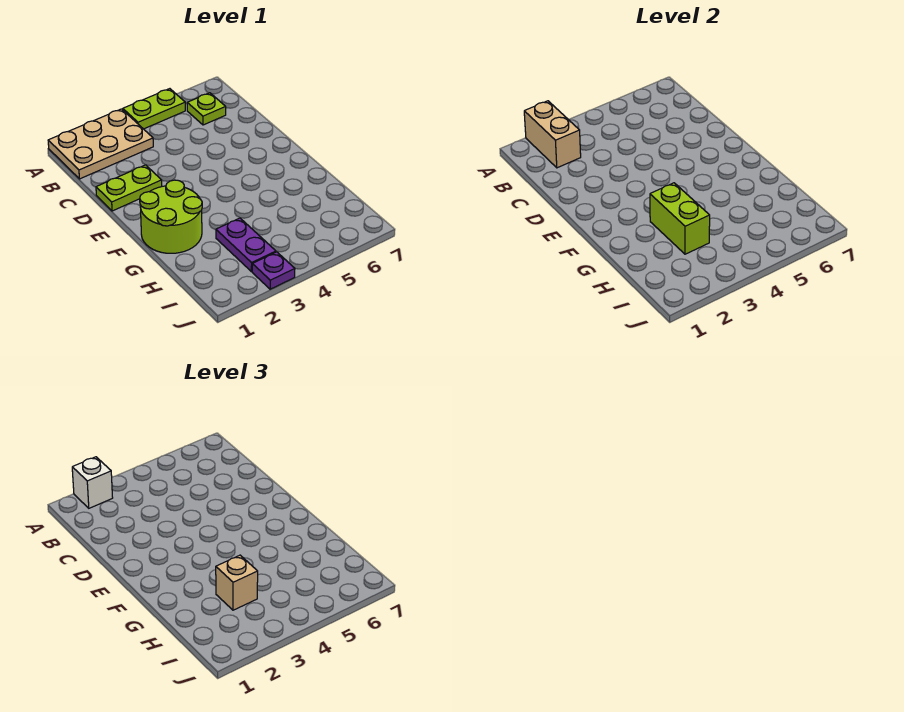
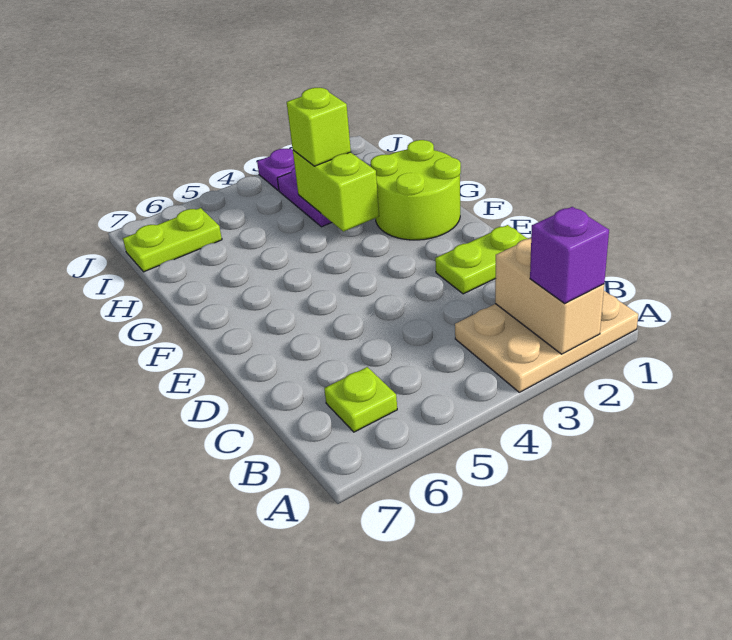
white 1x1 brick [72,457,113,508] -> purple 1x1 brick [530,207,609,303]
lime 1x2 plate [123,89,185,129] -> lime 1x2 plate moved to [123,208,222,272]
tan 1x1 brick [216,555,258,610] -> lime 1x1 brick [287,88,351,166]

